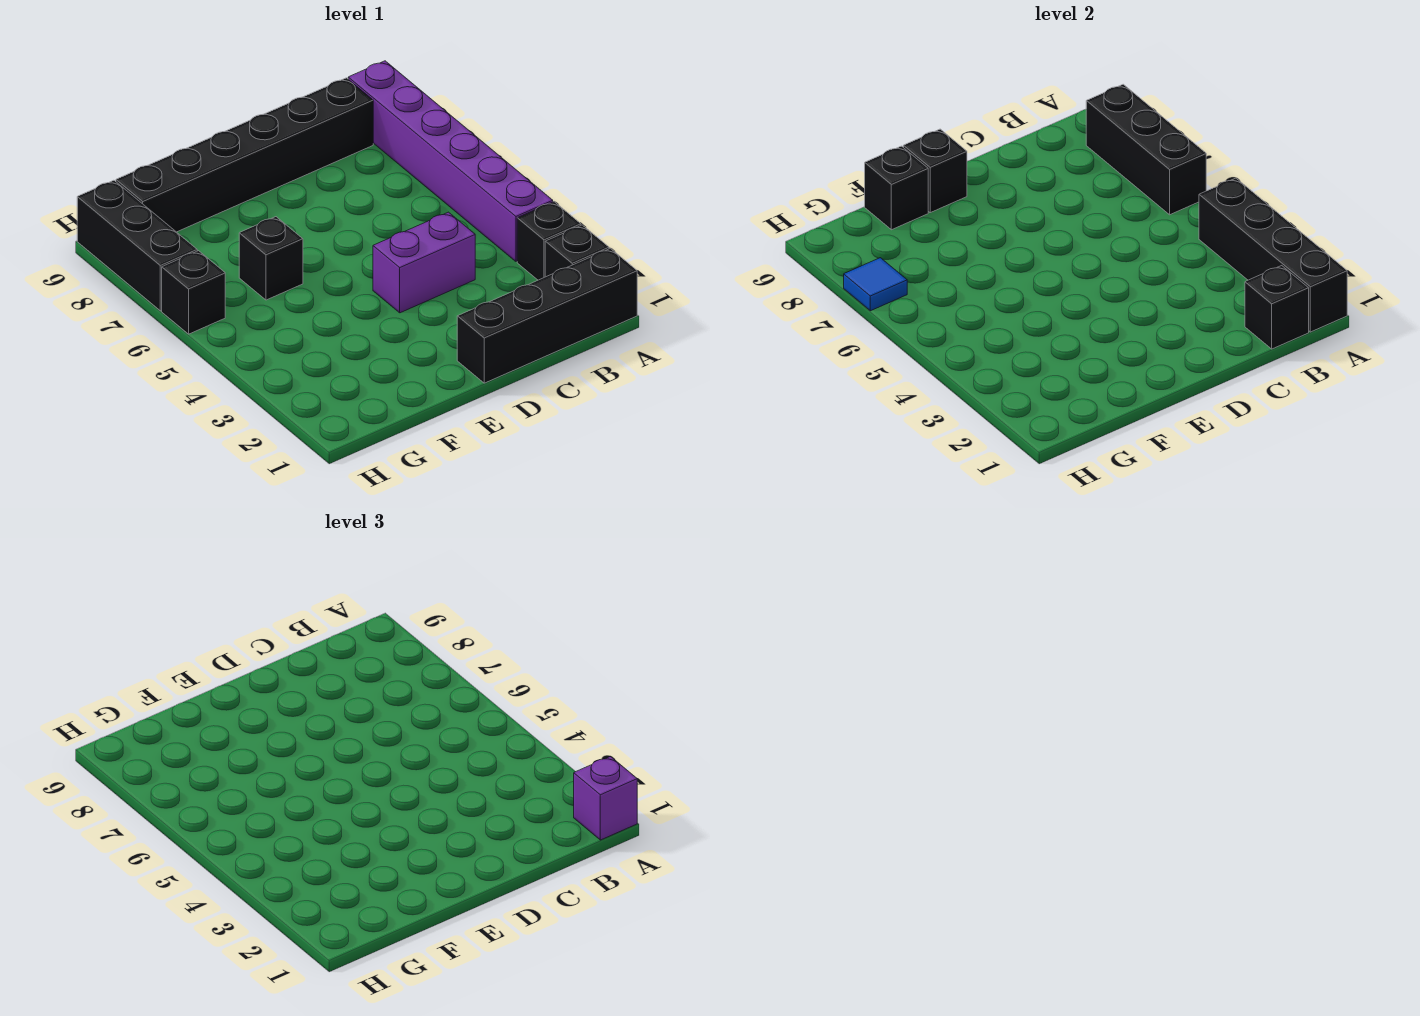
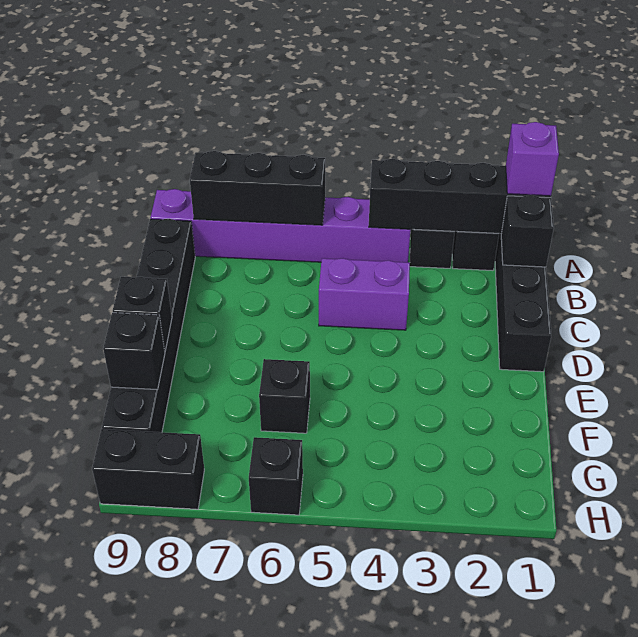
purple 1x2 brick [373,212,475,313] -> purple 1x2 brick turned to [319,258,410,330]
black 1x3 brick [77,180,197,311] -> black 1x2 brick [92,429,204,509]
blue 1x1 tile [844,258,907,311] -> none

